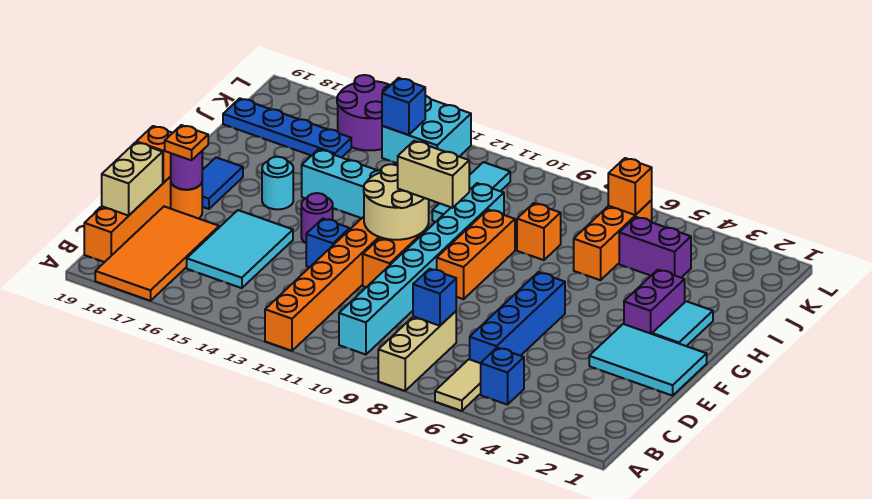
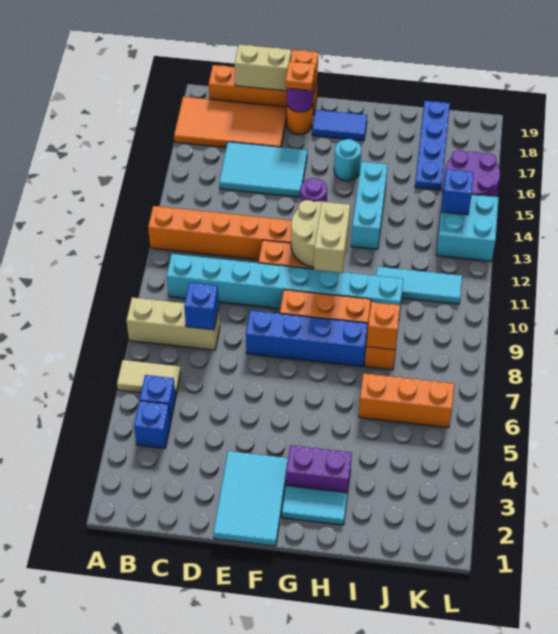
blue 1x4 brick [470,272,565,363] -> blue 1x4 brick moved to [246,310,368,367]
blue 1x1 brick [306,219,350,267] -> blue 1x1 brick moved to [134,401,171,448]
purple 1x2 brick [619,217,691,278] -> none
orange 1x1 brick [608,158,652,215] -> orange 1x1 brick moved to [367,302,400,350]

